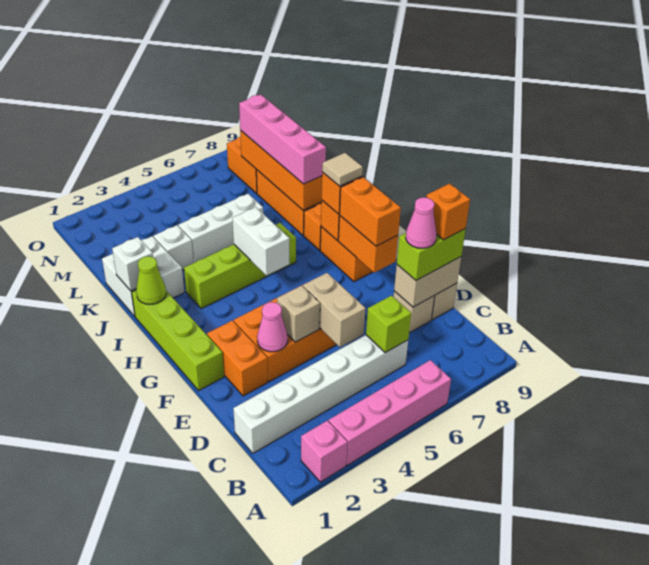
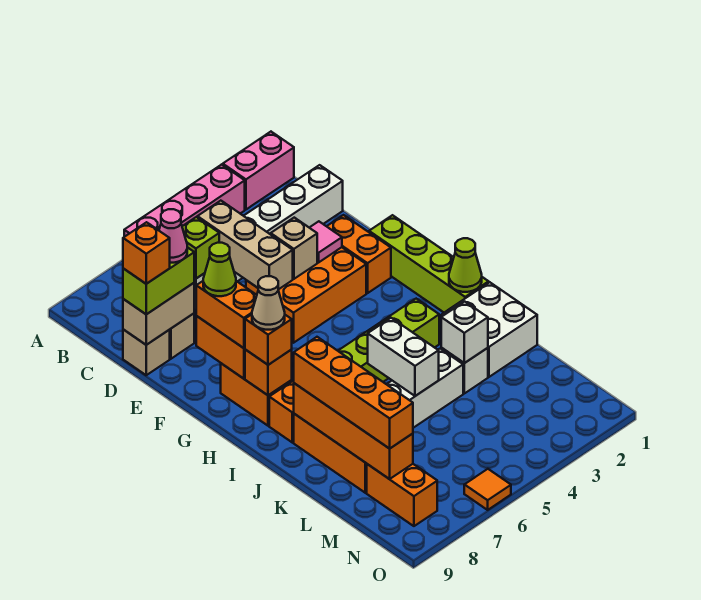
pink 1x1 brick [301,421,348,482] -> pink 1x2 brick [223,132,294,209]
tan 1x2 brick [303,273,366,347] -> tan 1x3 brick [197,201,293,290]
pink 1x1 cone [257,302,288,352] -> pink 1x1 tile [309,221,342,262]
none -> lime 1x1 cone [203,243,236,296]
white 1x2 brick [232,207,289,275] -> white 1x2 brick moved to [368,318,439,396]
tan 1x1 tile [322,153,363,186] -> tan 1x1 cone [252,276,285,330]
white 1x1 brick [112,237,153,291] -> white 1x1 brick moved to [441,302,488,363]
pink 1x4 brick [239,94,326,184] -> orange 1x4 brick [294,337,413,449]
none -> orange 1x1 tile [464,469,511,510]

